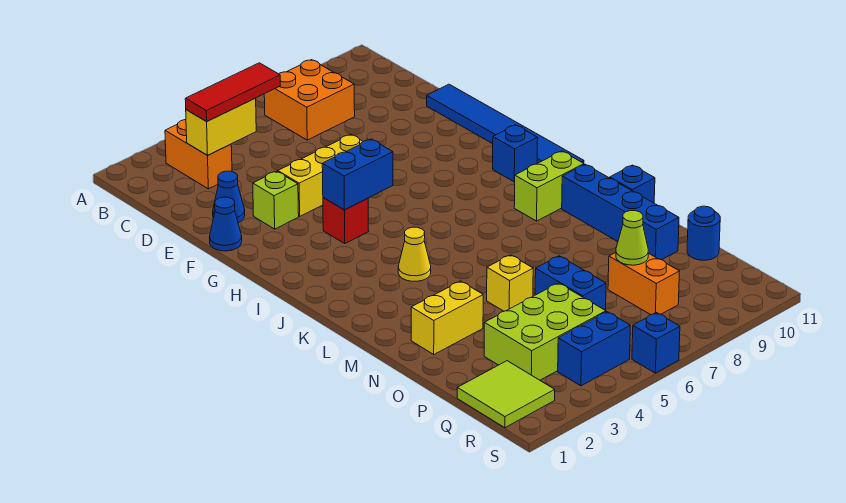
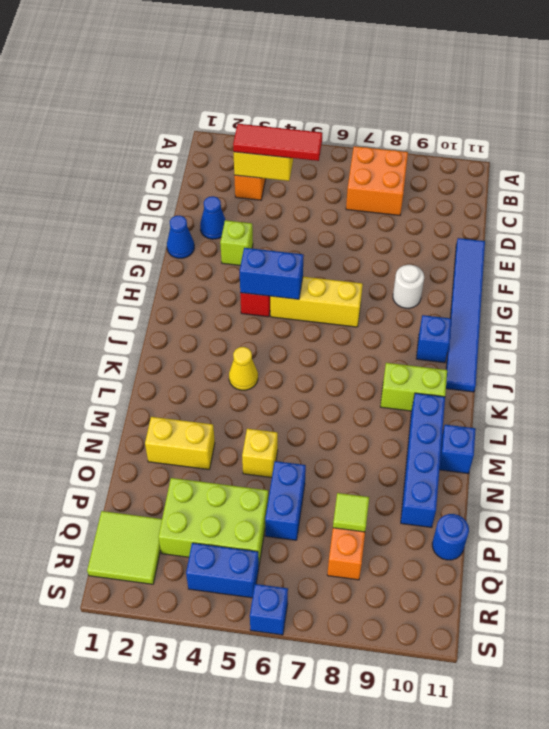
yellow 1x3 brick [278,134,363,216] -> yellow 1x3 brick moved to [270,277,363,327]
none -> white 1x1 round brick [393,265,424,308]
lime 1x1 cone [616,210,648,265] -> lime 1x1 tile [333,493,369,532]

